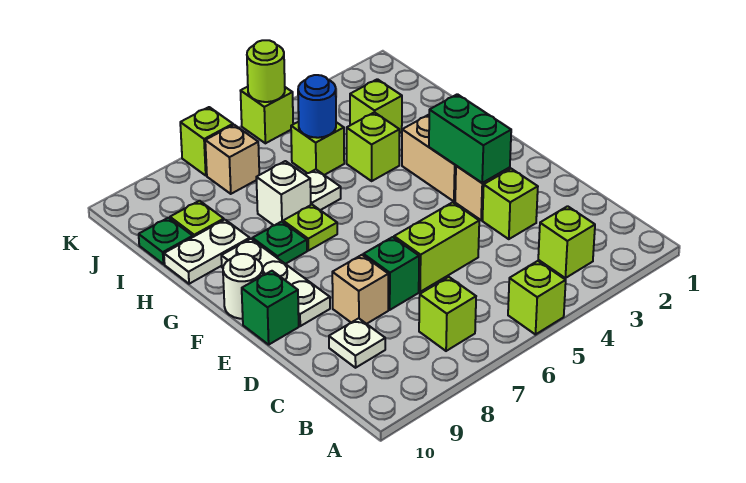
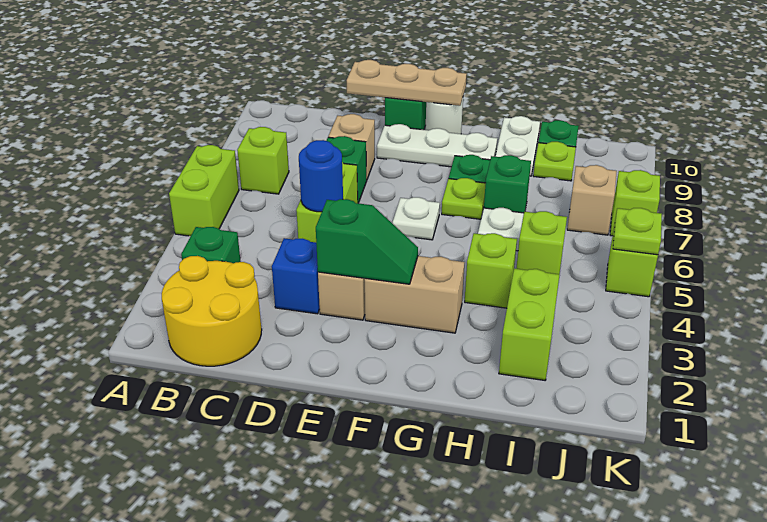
lime 1x1 brick [508,261,566,335] -> lime 1x2 brick [169,145,239,236]
none -> yellow 2x2 round brick [162,256,262,366]
lime 1x1 brick [538,206,595,278] -> green 1x1 brick [181,227,241,263]
white 1x1 plate [329,318,385,368] -> white 1x1 plate moved to [393,197,440,240]
lime 1x1 brick [483,169,538,239] -> blue 1x1 brick [272,238,320,314]
none -> tan 1x3 plate [347,60,467,106]
green 1x2 brick [429,94,511,183] -> green 1x2 slope [316,199,418,284]
white 1x1 brick [256,161,311,225] -> green 1x1 brick [484,155,531,213]
lime 1x1 brick [350,79,402,133] -> lime 1x2 brick [499,268,560,380]
blue 1x1 round brick [298,75,336,138] -> blue 1x1 round brick moved to [299,140,343,212]
lime 1x1 round brick [247,40,285,102] -> lime 1x1 plate [613,208,662,255]

